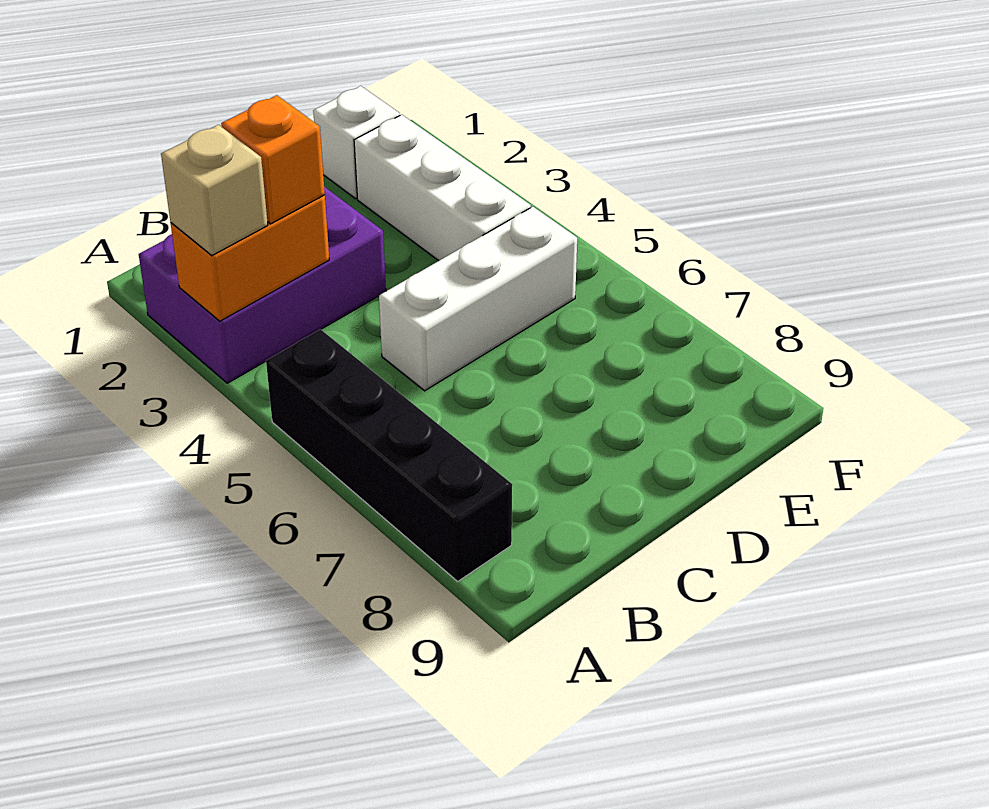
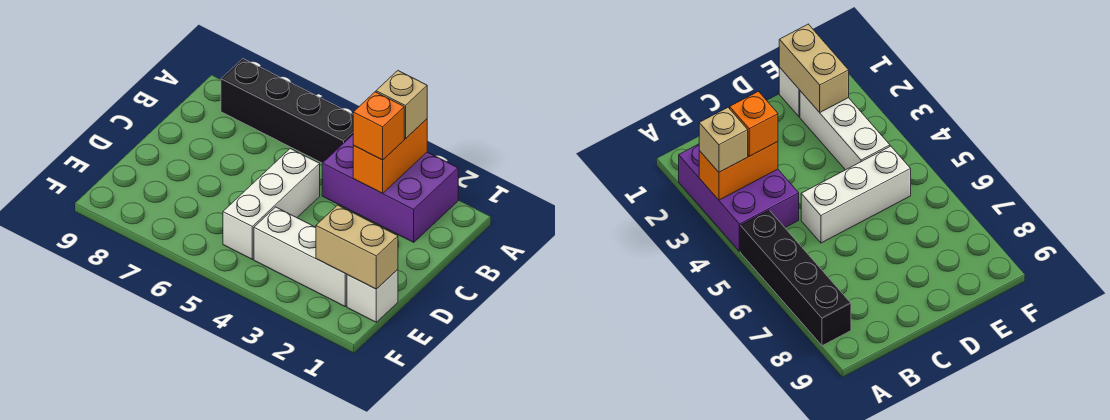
purple 2x3 brick [139,187,386,383] -> purple 2x3 brick turned to [322,135,458,242]
none -> tan 1x2 brick [316,205,398,289]

